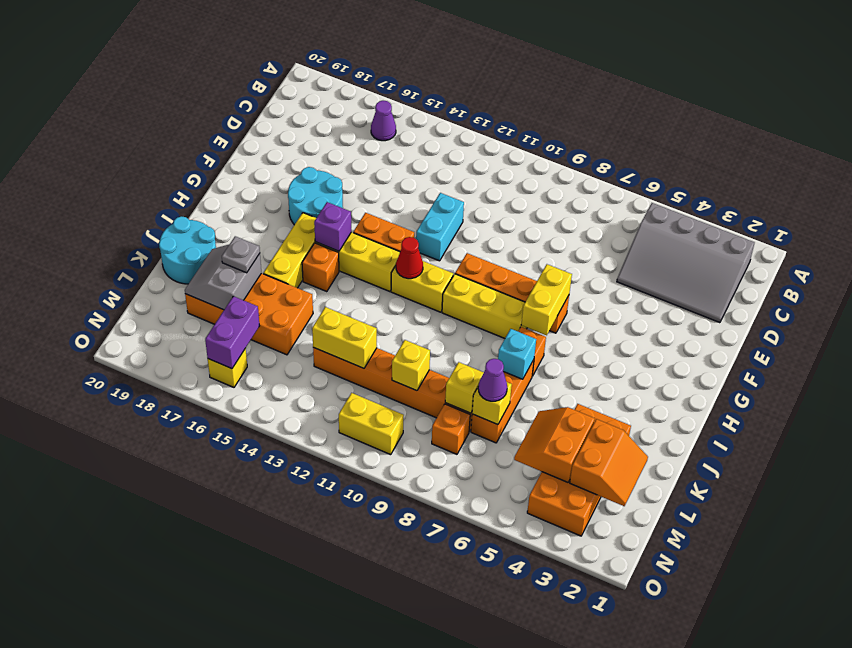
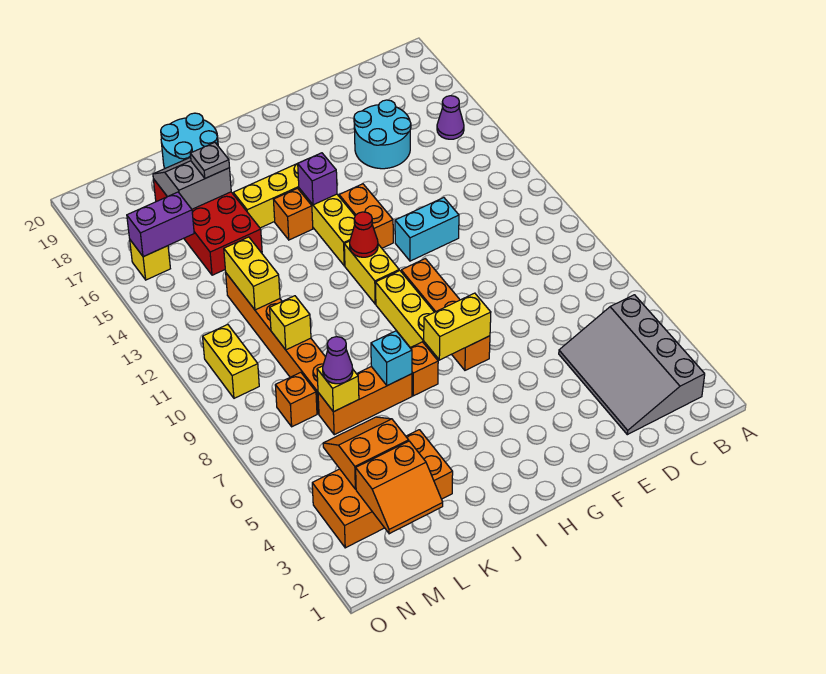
cyan 2x2 round brick [288,167,343,225] -> cyan 2x2 round brick moved to [354,100,411,169]
orange 2x4 brick [185,273,313,355] -> red 2x4 brick [153,179,262,275]
yellow 1x1 brick [445,362,484,413] -> none

